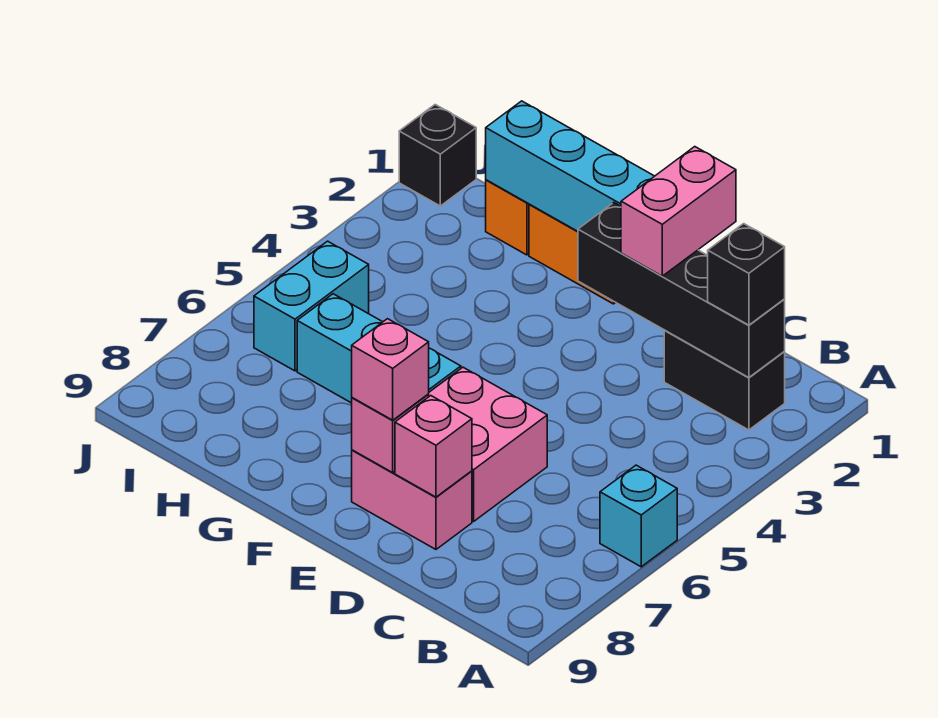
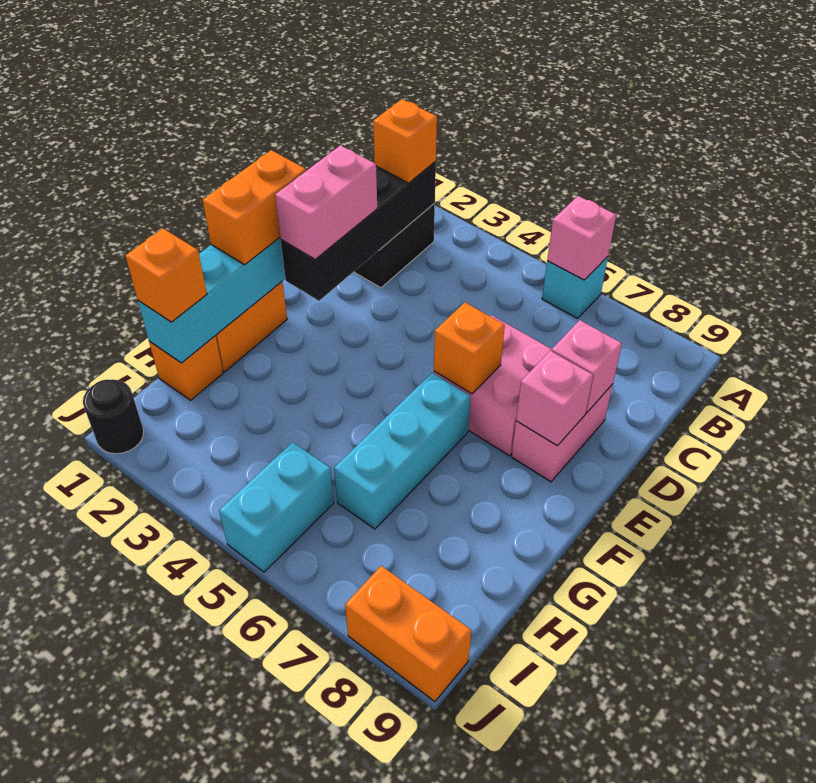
black 1x1 brick [708,224,785,325] -> orange 1x1 brick [373,99,437,183]
pink 1x2 brick [621,147,736,276] -> pink 1x2 brick turned to [275,145,377,259]
none -> orange 1x2 brick [203,150,306,265]
none -> orange 1x1 brick [434,302,505,394]
pink 1x1 brick [352,319,429,420] -> pink 1x1 brick moved to [547,196,616,280]
none -> orange 1x1 brick [126,228,207,322]
cyan 1x2 brick [254,241,369,371] -> cyan 1x2 brick turned to [219,442,334,572]
black 1x1 brick [399,105,476,206] -> black 1x1 round brick [83,379,144,454]
none -> orange 1x2 brick [345,566,471,702]

